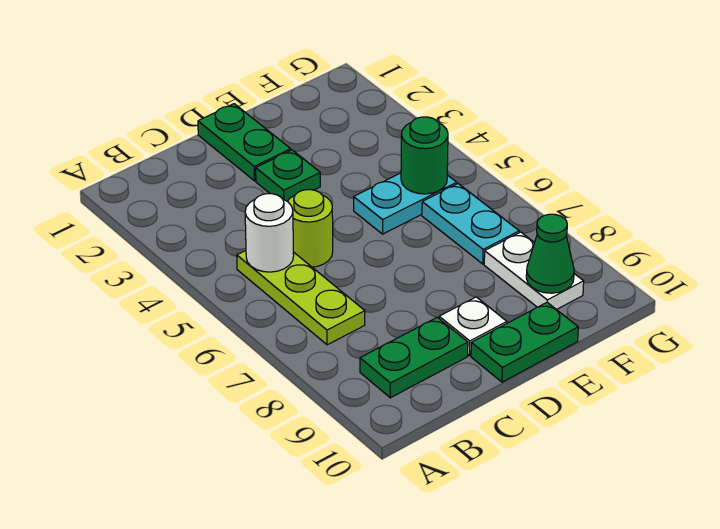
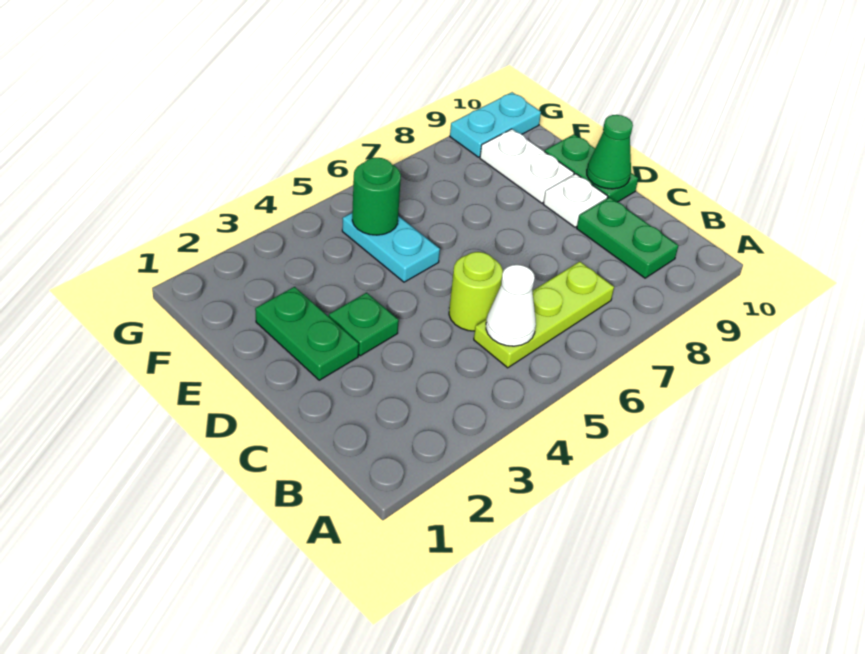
white 1x1 round brick [245,194,294,272] -> white 1x1 cone [486,265,536,346]
green 1x2 plate [198,104,291,181] -> green 1x2 plate turned to [255,287,359,380]
cyan 1x2 plate [422,184,519,264] -> cyan 1x2 plate moved to [450,92,541,157]
white 1x2 plate [484,232,584,310] -> white 1x2 plate turned to [480,129,574,203]
green 1x1 cone [526,214,574,293] -> green 1x1 cone moved to [587,115,633,189]

